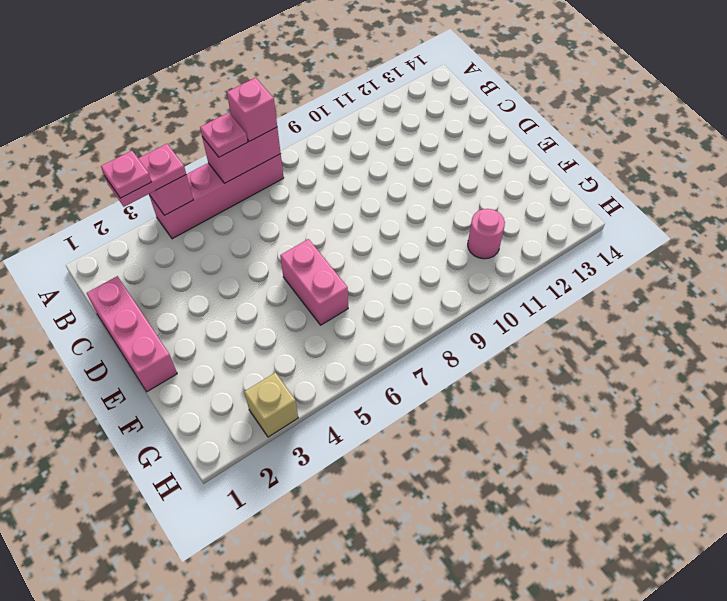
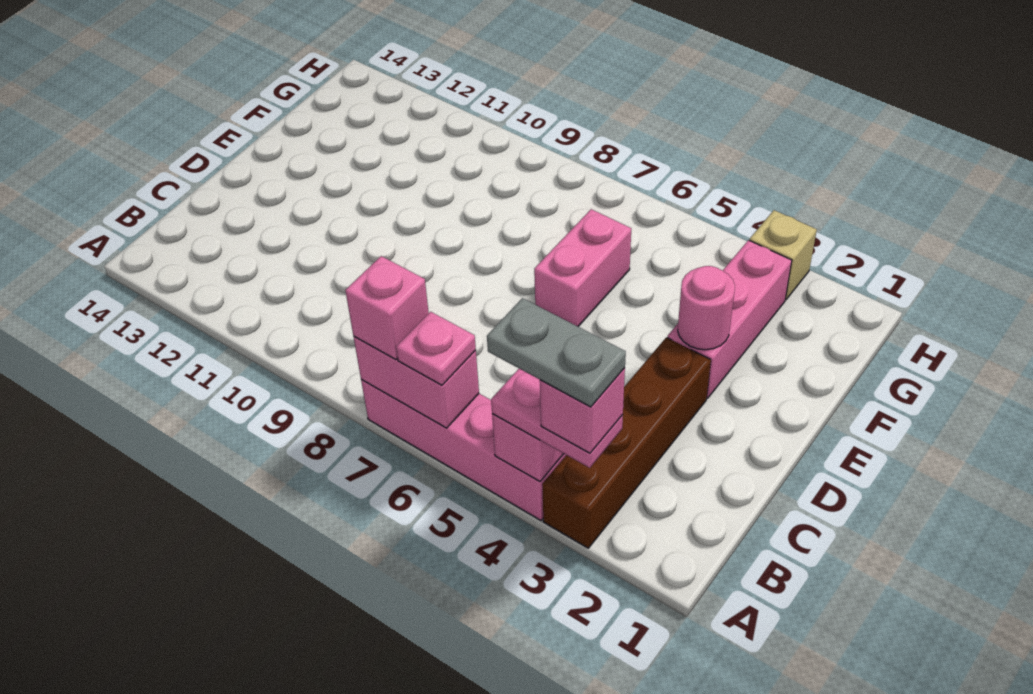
none -> brown 1x4 brick [542,337,711,548]
pink 1x1 plate [101,151,152,198] -> pink 1x1 brick [540,368,625,453]
none -> grey 1x2 plate [487,298,626,407]
pink 1x3 brick [87,276,177,392] -> pink 1x3 brick moved to [667,240,792,398]
pink 1x1 round brick [468,209,505,259] -> pink 1x1 round brick moved to [678,266,735,350]

